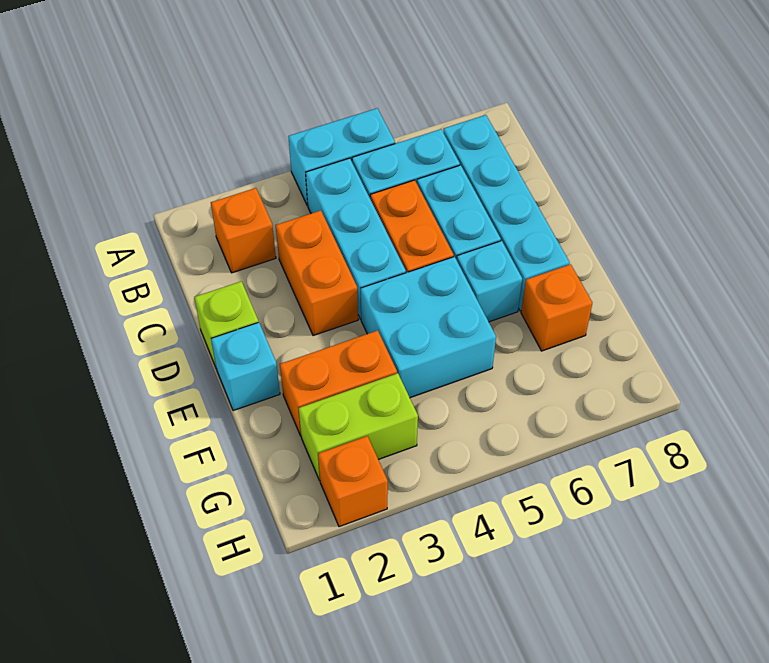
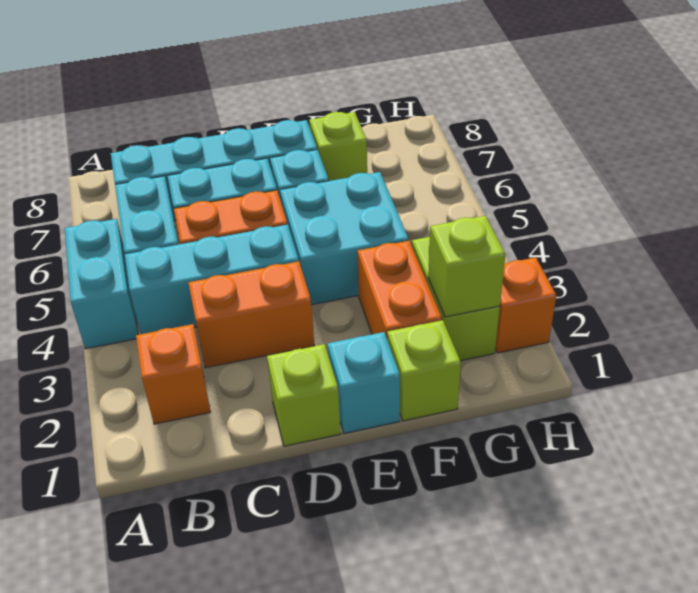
none -> lime 1x1 brick [387,320,461,421]
orange 1x1 brick [521,264,592,351] -> lime 1x1 brick [309,112,367,181]
none -> lime 1x1 brick [428,216,505,317]

